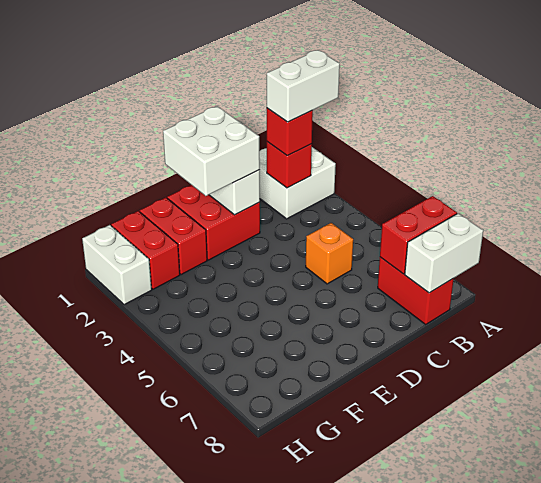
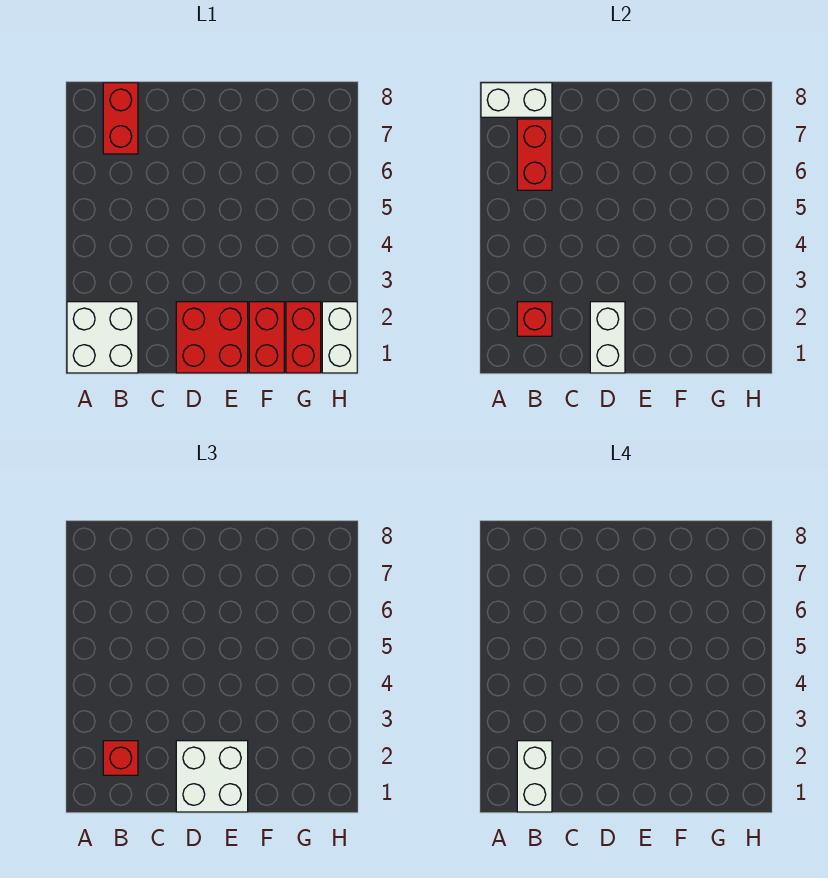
white 1x2 brick [267,50,340,122] -> white 1x2 brick turned to [517,741,552,812]
red 1x2 brick [380,196,457,274] -> red 1x2 brick turned to [517,119,552,190]
orange 1x1 brick [306,223,353,284] -> none

